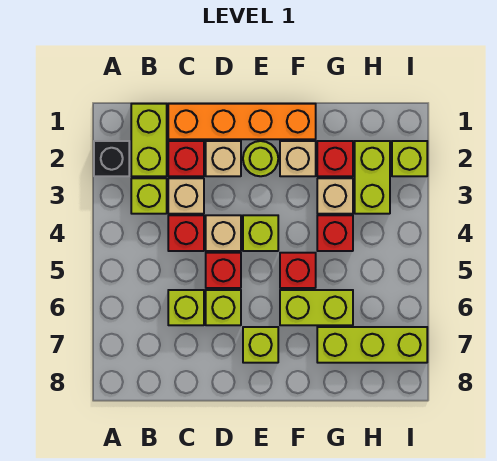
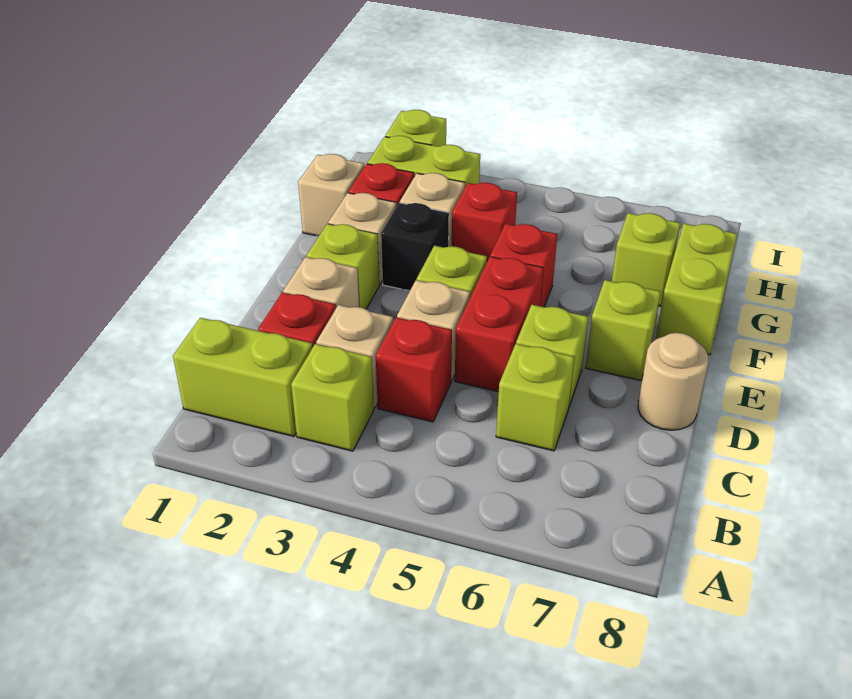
black 1x1 brick [94,141,129,176] -> black 1x1 brick moved to [381,203,449,291]
orange 1x4 brick [168,104,316,139] -> none
red 1x1 brick [206,253,241,288] -> red 1x2 brick [455,257,543,392]
none -> tan 1x1 round brick [638,333,708,430]
lime 1x1 round brick [243,141,278,176] -> lime 1x1 brick [306,224,379,309]
lime 1x2 brick [280,290,353,325] -> lime 1x2 brick moved to [656,223,737,355]
none -> tan 1x1 brick [298,154,364,236]
lime 1x3 brick [317,327,427,363] -> lime 1x1 brick [612,213,680,306]

